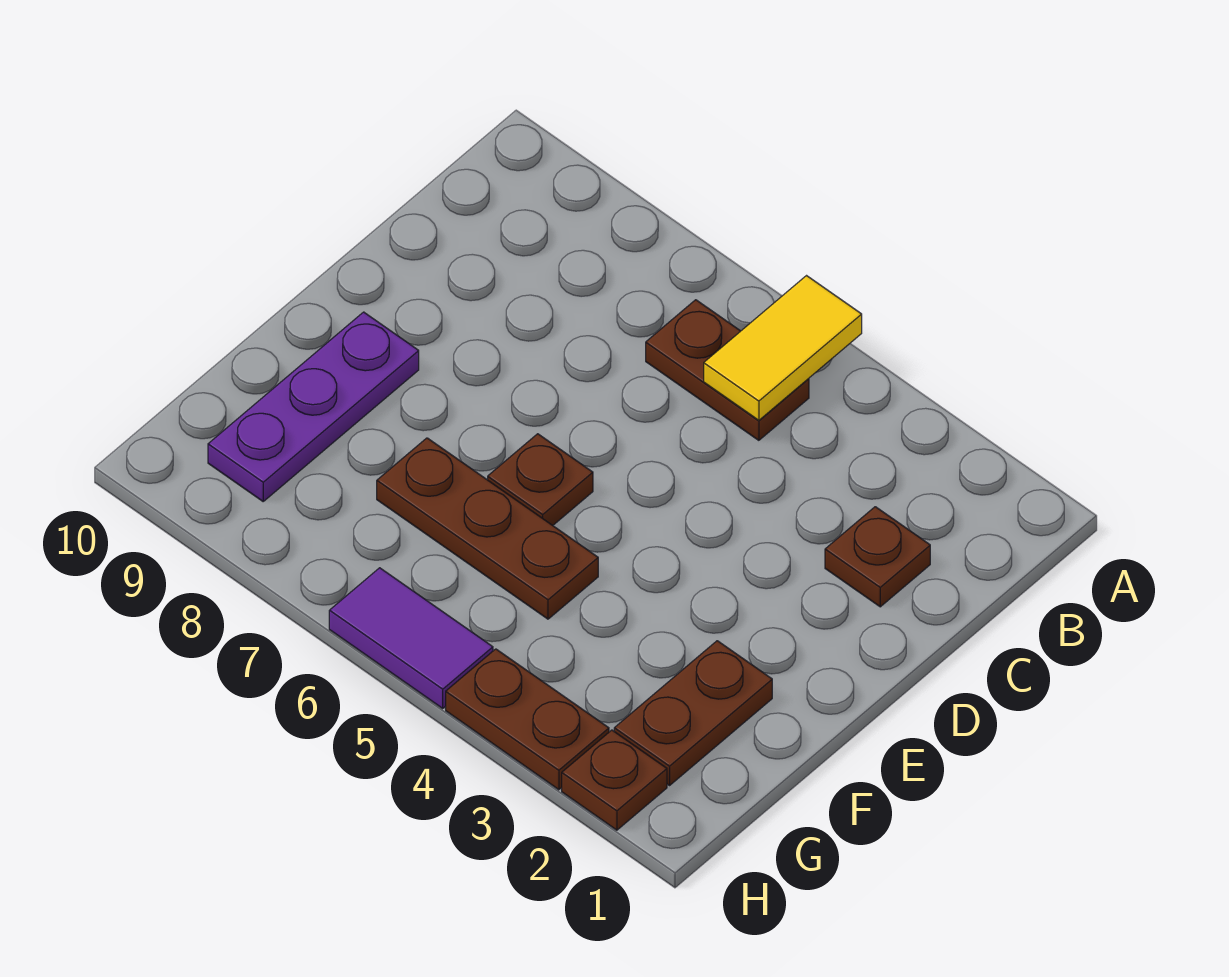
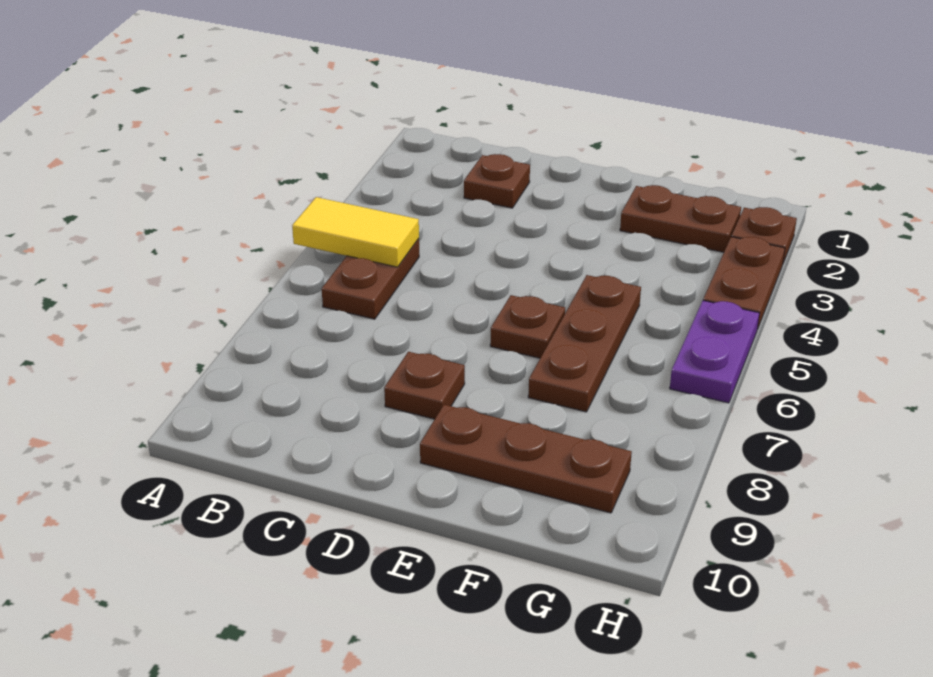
none -> brown 1x1 plate [384,352,465,419]
purple 1x3 plate [208,312,419,501] -> brown 1x3 plate [420,405,632,513]
purple 1x2 tile [329,568,493,708] -> purple 1x2 plate [670,301,759,403]

